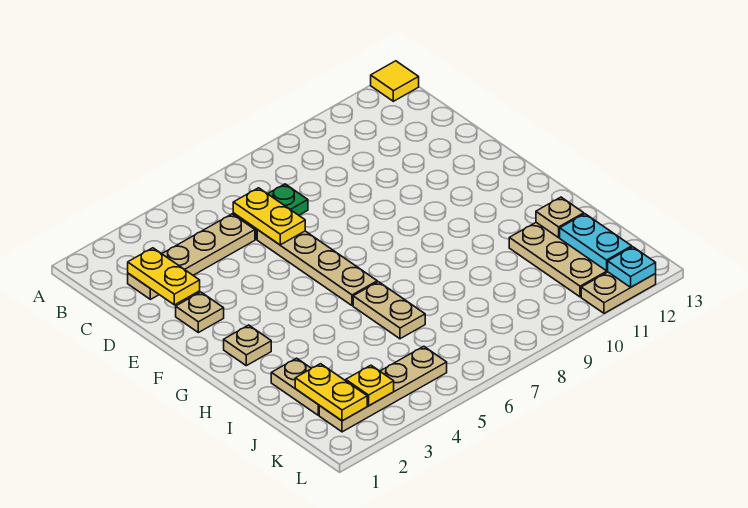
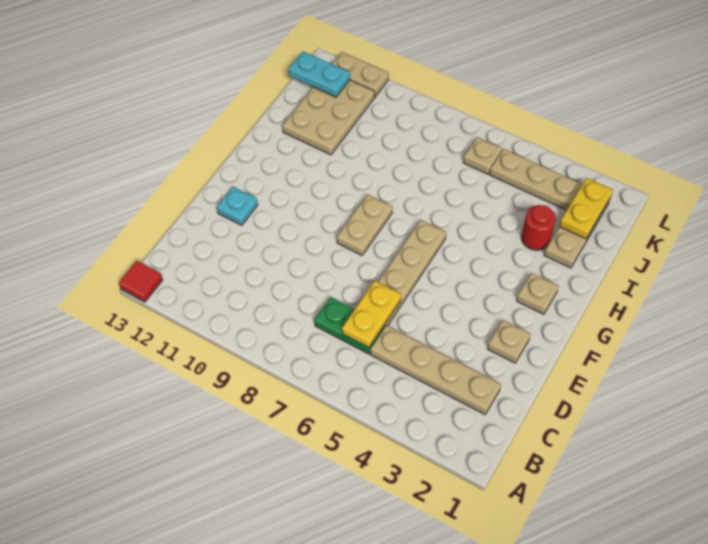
yellow 1x1 tile [371,61,419,101] -> red 1x1 tile [119,261,162,302]
yellow 1x2 plate [128,248,200,305] -> none
tan 1x2 plate [353,282,425,339] -> tan 1x2 plate moved to [337,195,392,255]
none -> red 1x1 round brick [521,205,556,250]
tan 1x1 plate [536,197,584,238] -> tan 1x1 plate moved to [463,137,502,174]
cyan 1x2 plate [560,214,632,271] -> cyan 1x2 plate turned to [289,52,350,97]
yellow 1x1 plate [346,365,394,406] -> none
cyan 1x1 plate [607,247,656,287] -> cyan 1x1 plate moved to [217,187,258,225]

